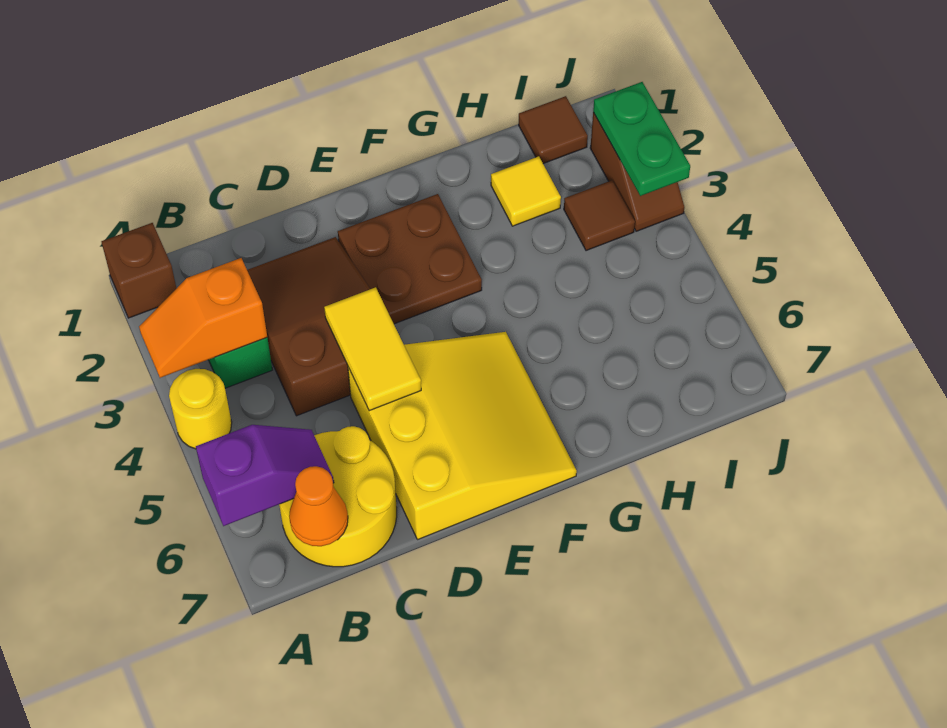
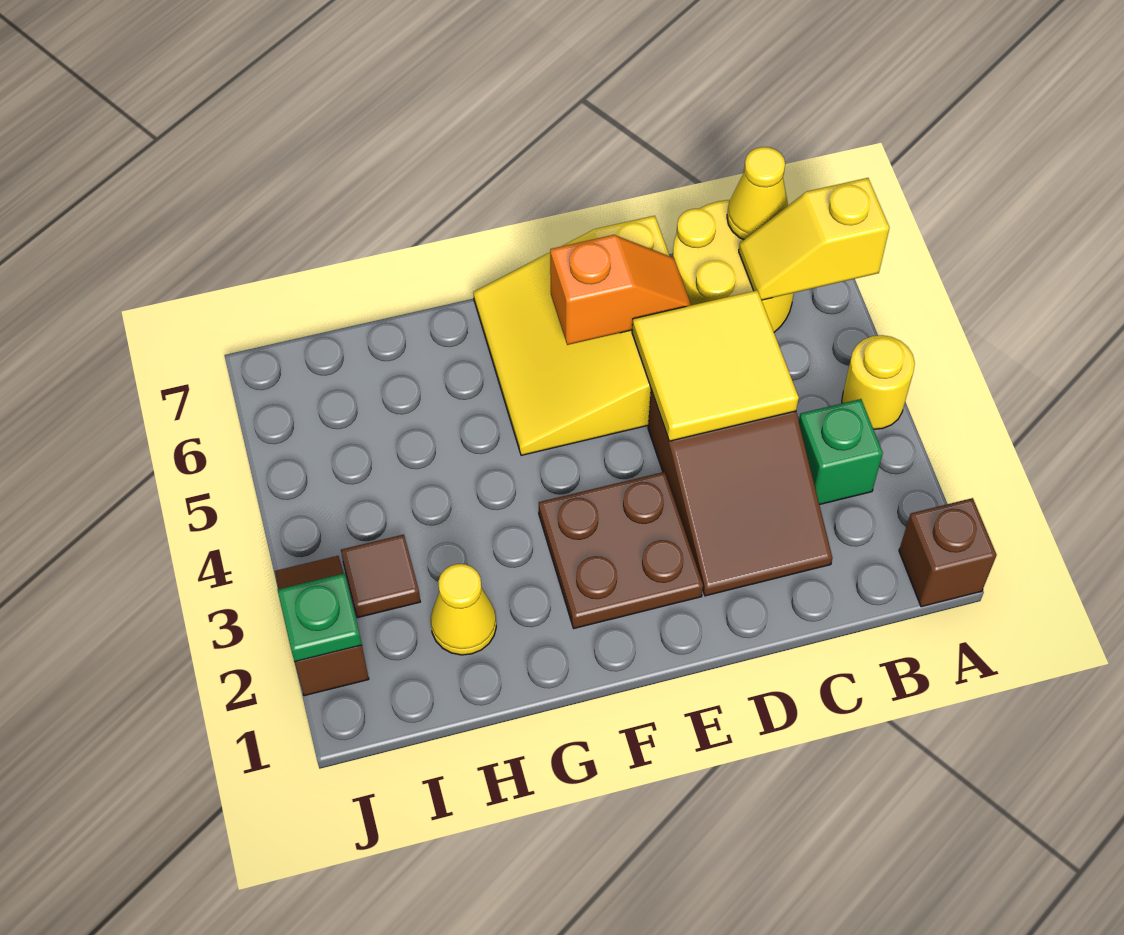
orange 1x2 slope [139,258,267,378] -> orange 1x2 slope moved to [550,235,691,345]
purple 1x2 slope [196,425,334,526] -> yellow 1x2 slope [739,178,889,300]
orange 1x1 cone [289,466,348,546] -> yellow 1x1 cone [727,147,788,240]
yellow 1x2 tile [324,287,421,411] -> yellow 2x2 tile [632,290,799,441]
yellow 1x1 tile [491,156,561,226] -> yellow 1x1 cone [431,564,496,655]
brown 1x1 tile [519,96,588,164] -> none
green 1x2 plate [593,82,690,196] -> green 1x1 plate [277,574,362,662]

